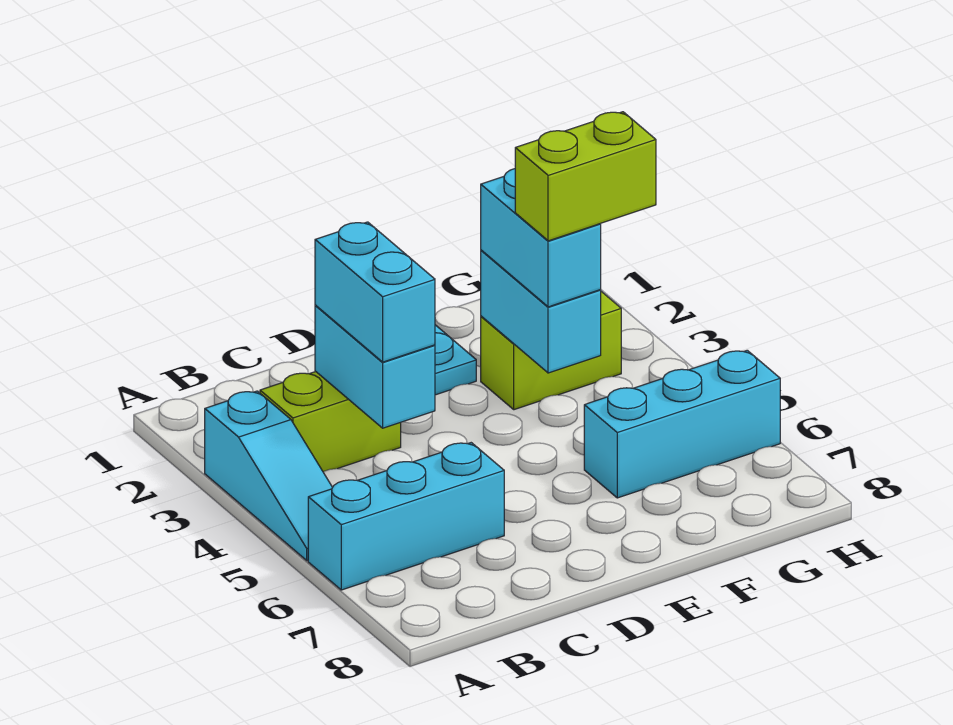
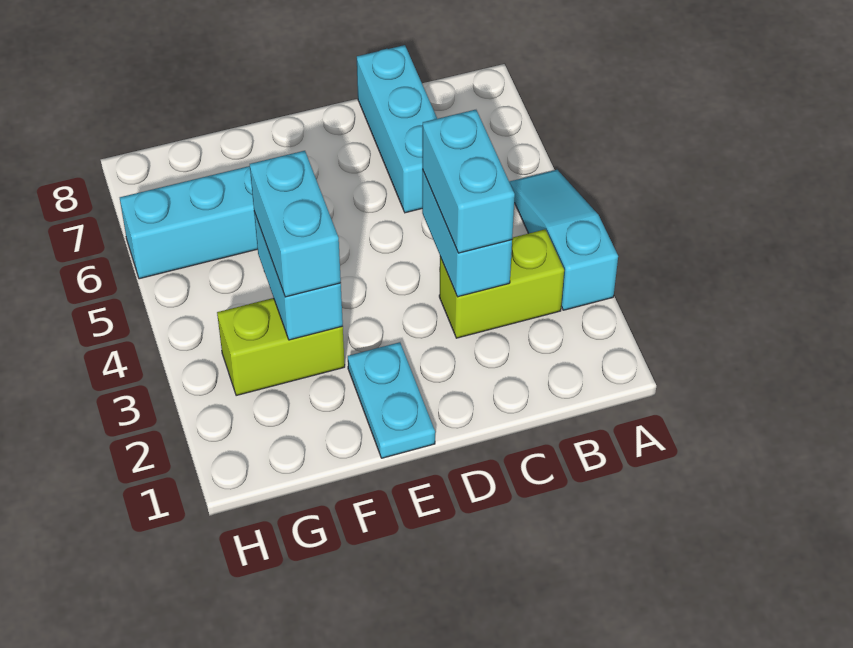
cyan 1x3 brick [308,443,504,590] -> cyan 1x3 brick turned to [357,45,437,213]
lime 1x2 brick [515,112,656,241] -> none

